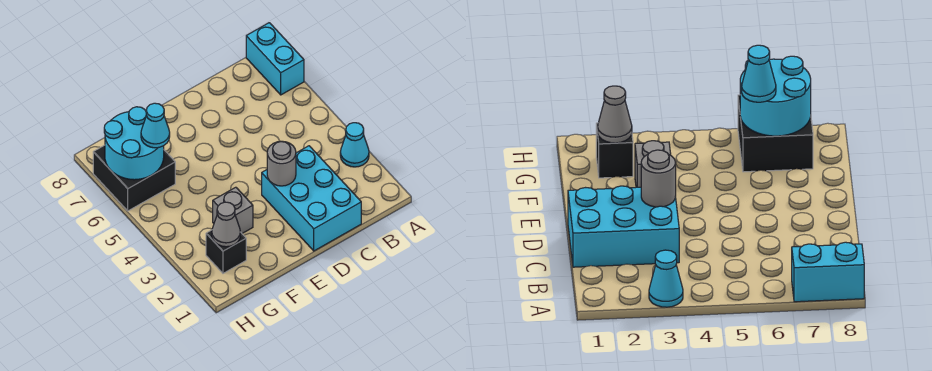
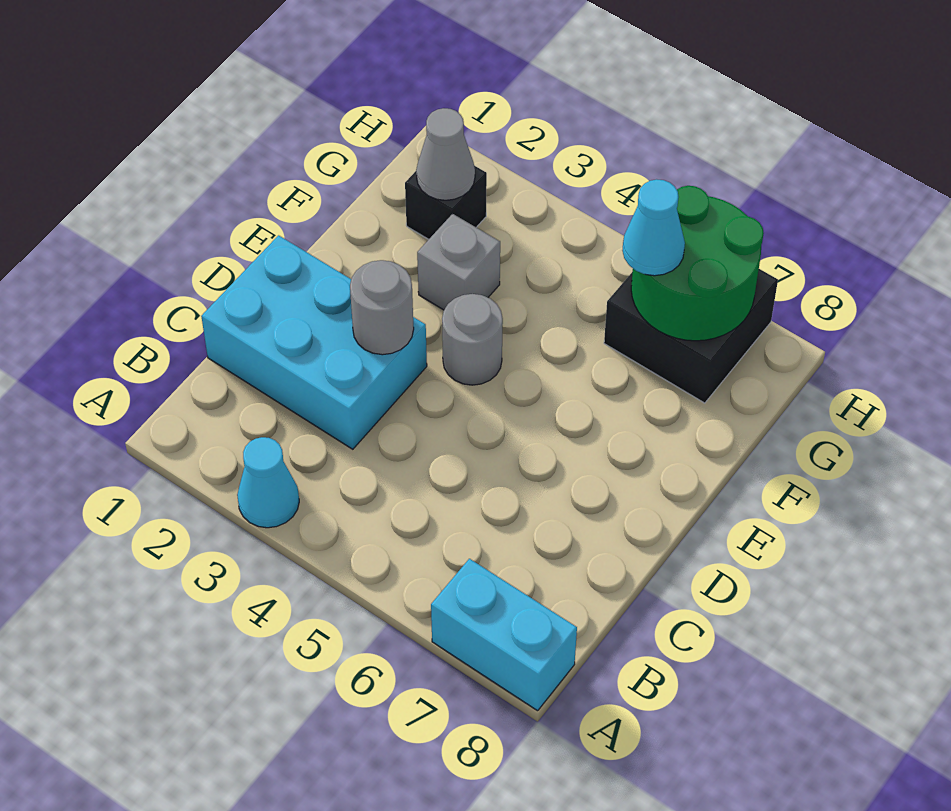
none -> grey 1x1 round brick [442,294,503,385]
cyan 2x2 round brick [104,107,164,180] -> green 2x2 round brick [631,186,764,341]

